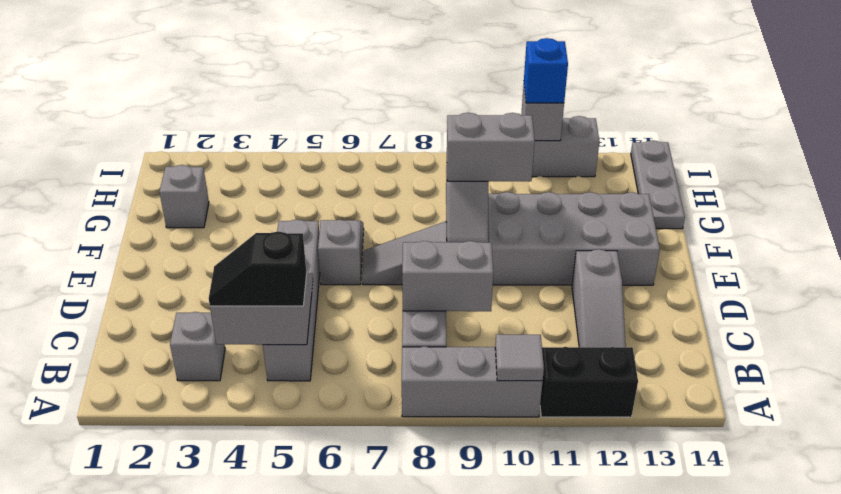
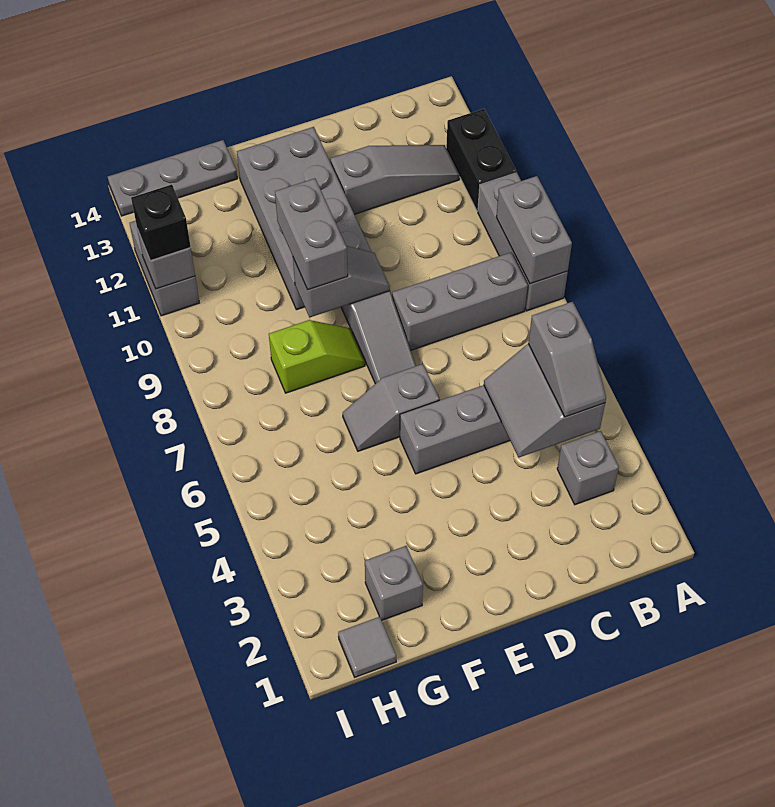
grey 1x1 tile [495,334,544,381] -> grey 1x1 tile moved to [338,617,396,677]
black 1x2 slope [209,231,307,306] -> grey 1x2 slope [528,302,606,417]
grey 1x2 brick [402,241,493,311] -> grey 1x2 brick moved to [496,176,572,284]
none -> lime 1x2 slope [269,320,365,393]
blue 1x1 brick [524,38,568,103] -> black 1x1 brick [131,185,191,261]

